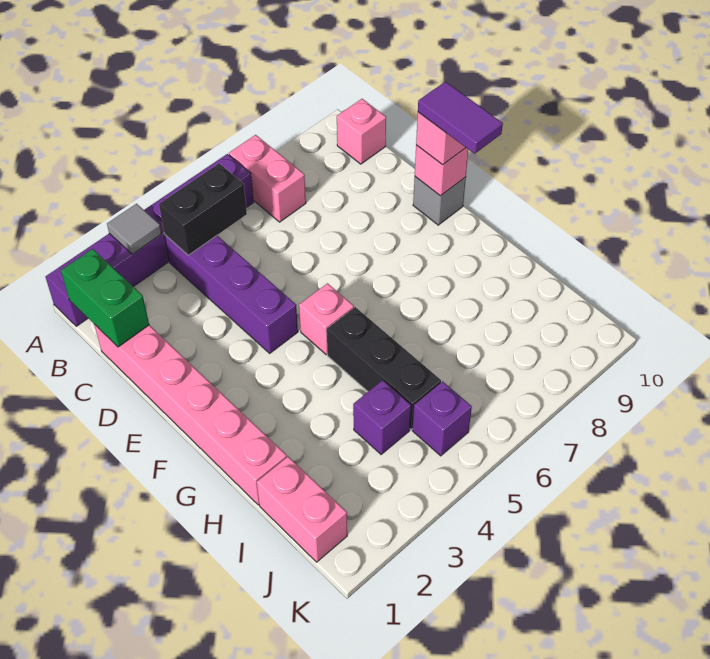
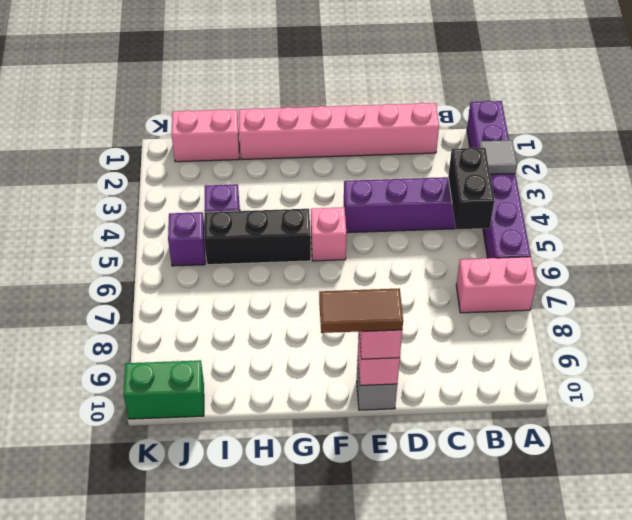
green 1x2 brick [61,249,149,347] -> green 1x2 brick moved to [123,360,204,419]
pink 1x1 brick [337,99,386,164] -> none
purple 1x2 tile [418,82,503,154] -> brown 1x2 tile [319,288,403,333]

